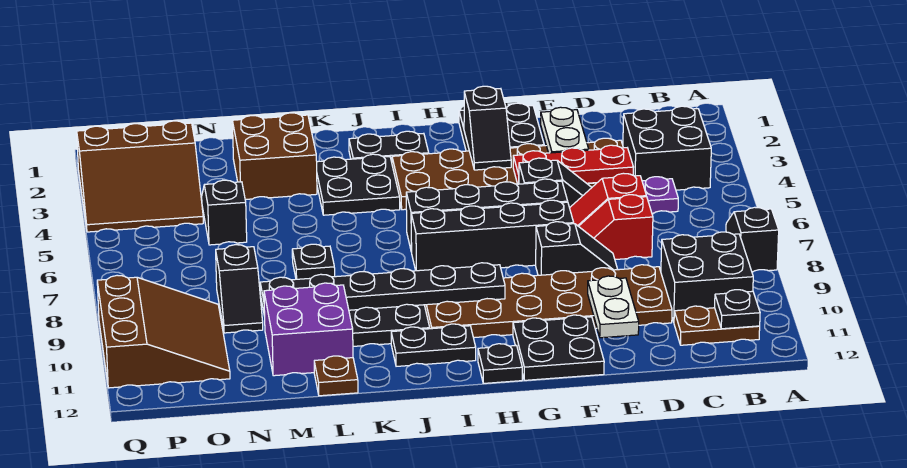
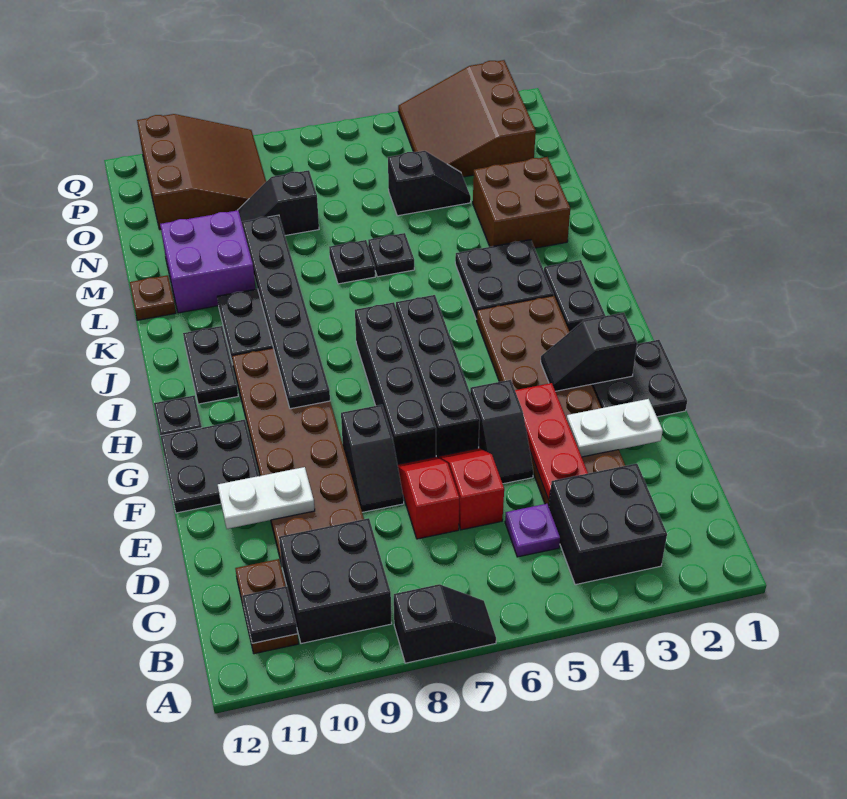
none -> black 1x1 plate [368,233,414,277]
brown 3x3 slope [97,275,230,388] -> brown 3x3 slope turned to [137,114,266,230]

